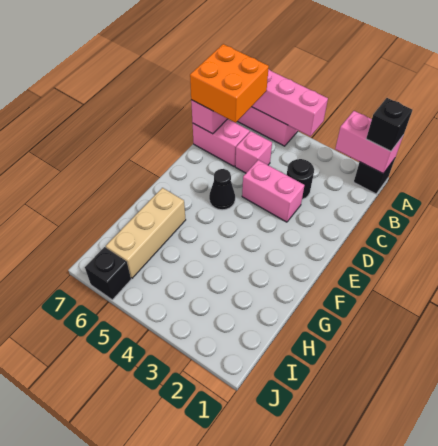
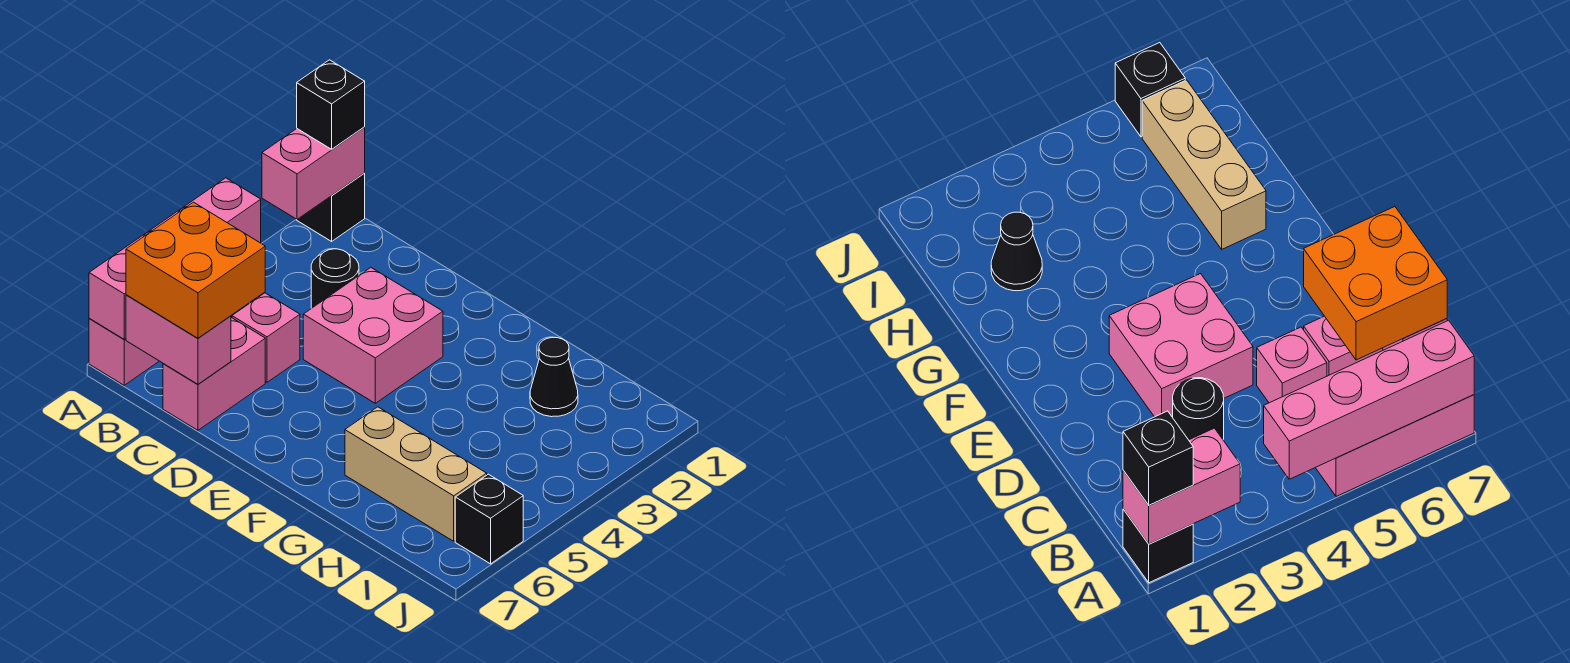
pink 1x2 brick [242,160,305,222] -> pink 2x2 brick [303,268,443,403]
black 1x1 cone [209,169,235,210] -> black 1x1 cone moved to [530,337,578,417]

